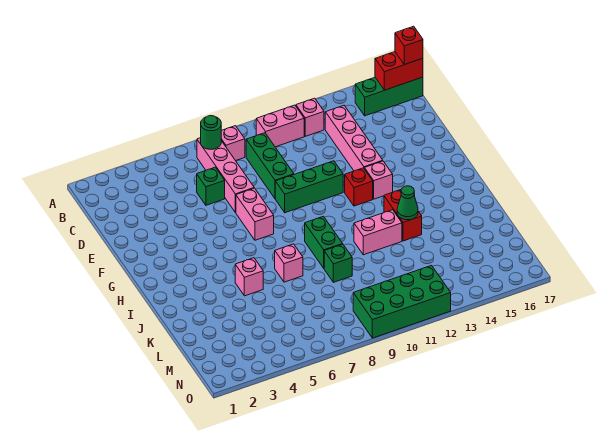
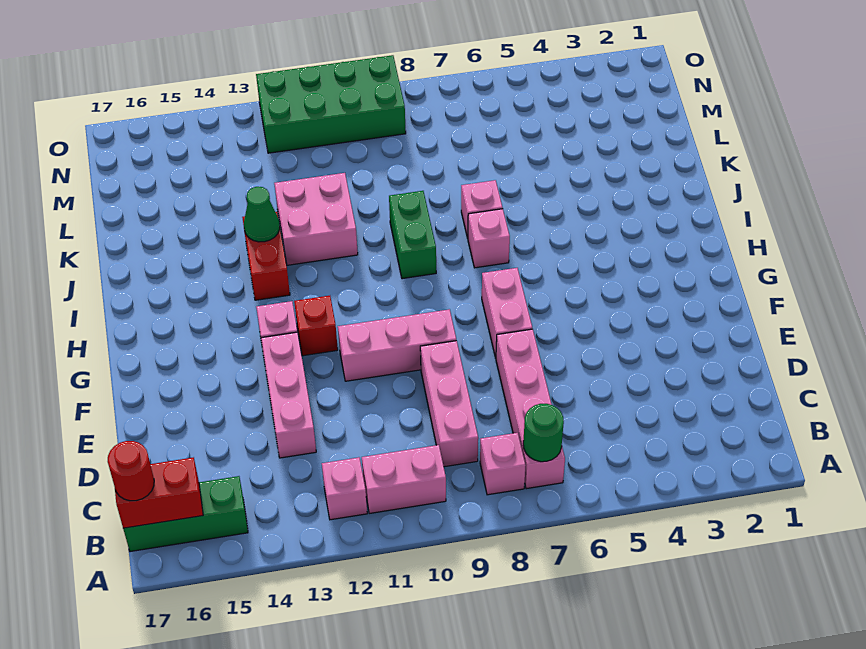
red 1x1 brick [395,26,423,65] -> red 1x1 round brick [108,441,154,501]
green 1x3 brick [246,133,294,198] -> pink 1x3 brick [420,341,478,467]
pink 1x4 brick [325,106,383,171] -> pink 1x3 brick [261,332,316,458]
green 1x1 brick [197,167,225,205] -> none
green 1x3 brick [275,161,343,213] -> pink 1x3 brick [338,309,456,381]
pink 1x1 brick [235,258,263,296] -> pink 1x1 brick moved to [468,209,510,268]
pink 1x2 brick [354,210,402,255] -> pink 2x2 brick [274,173,358,265]
green 1x1 brick [324,244,352,282] -> none

